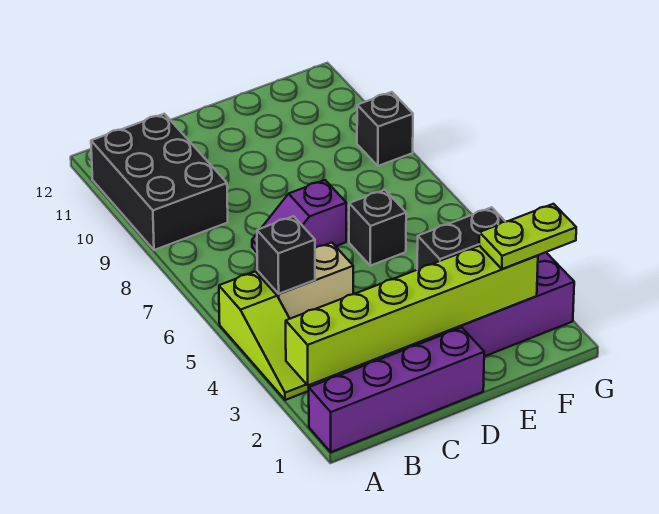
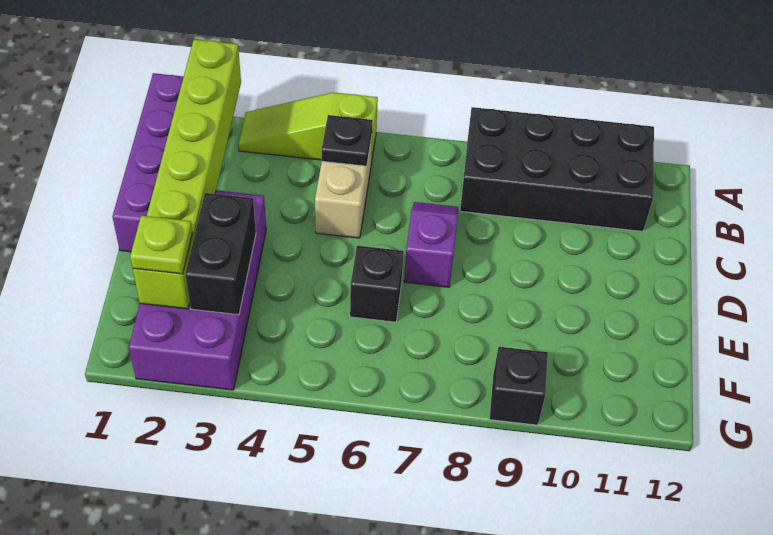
black 2x3 brick [91,114,228,250] -> black 2x4 brick [460,107,654,231]
black 1x1 brick [257,216,315,294] -> black 1x1 plate [322,115,373,166]
lime 1x2 plate [479,204,576,269] -> lime 1x1 plate [130,216,192,274]

